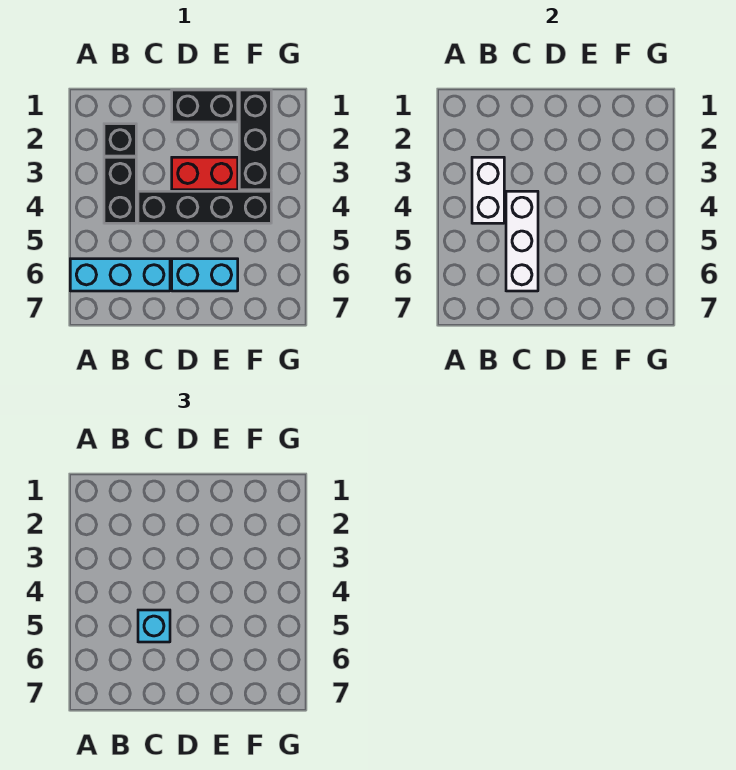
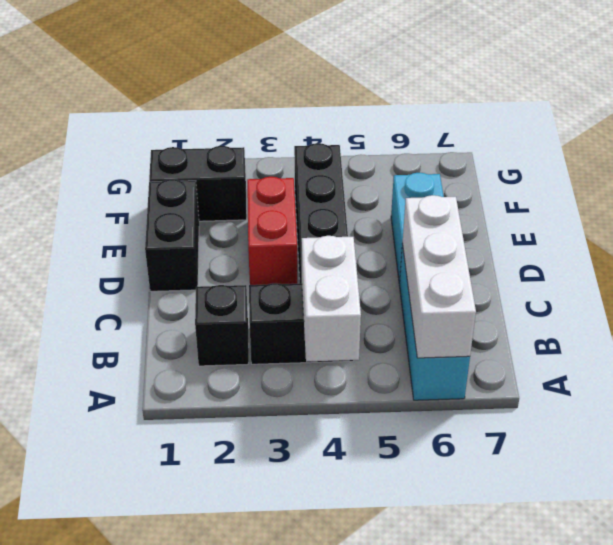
white 1x2 brick [472,157,504,223] -> white 1x2 brick turned to [302,236,361,362]
white 1x3 brick [506,191,538,291] -> white 1x3 brick turned to [403,195,476,358]
cyan 1x1 brick [138,610,170,642] -> none
black 1x3 brick [239,90,271,190] -> black 1x2 brick [149,146,247,221]

